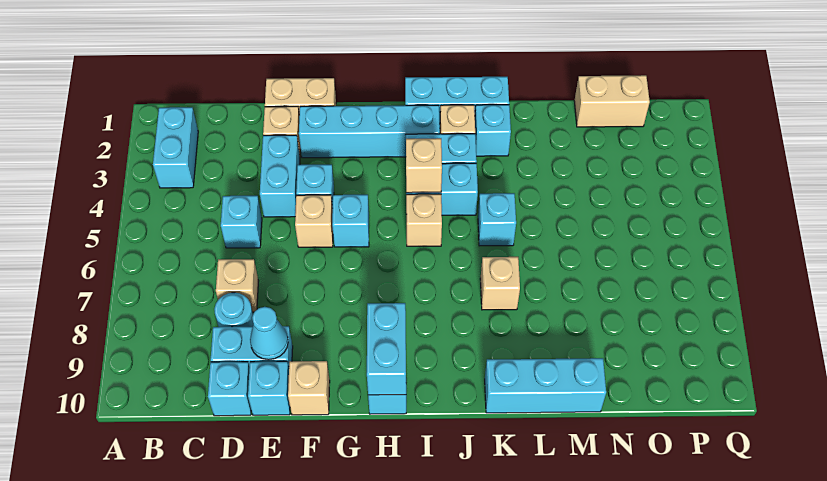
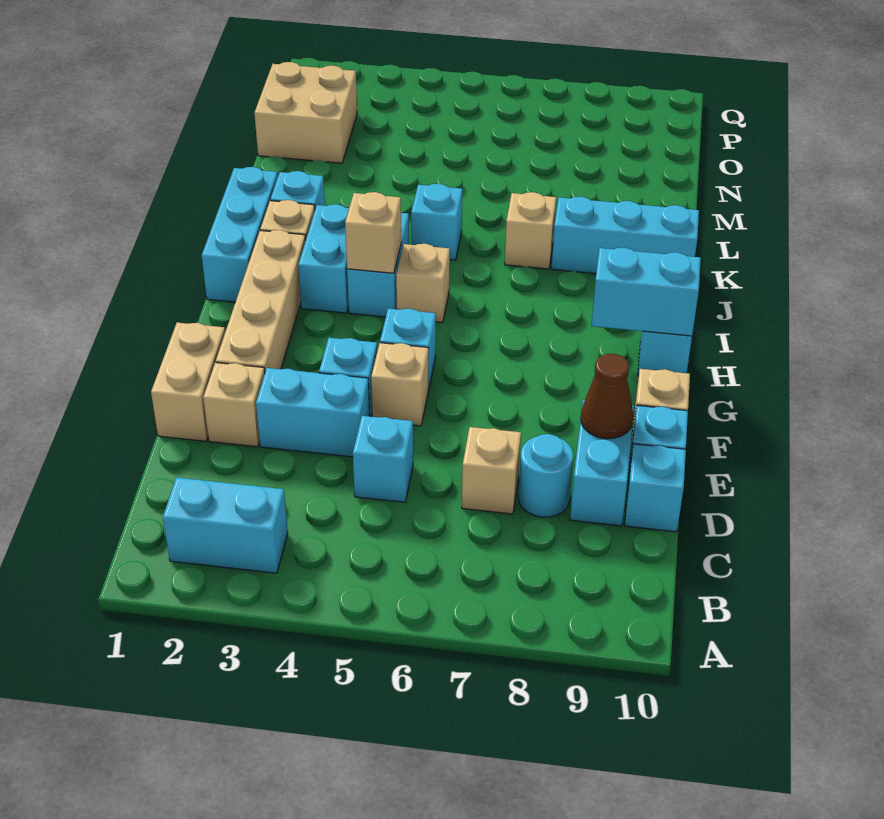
cyan 1x1 cone [250,307,288,360] -> brown 1x1 cone [581,354,633,439]
cyan 1x4 brick [299,105,440,158] -> tan 1x4 brick [216,230,306,371]
cyan 1x3 brick [485,358,606,413] -> cyan 1x3 brick turned to [552,197,699,274]
tan 1x2 brick [574,75,650,127] -> tan 2x2 brick [254,62,357,163]

